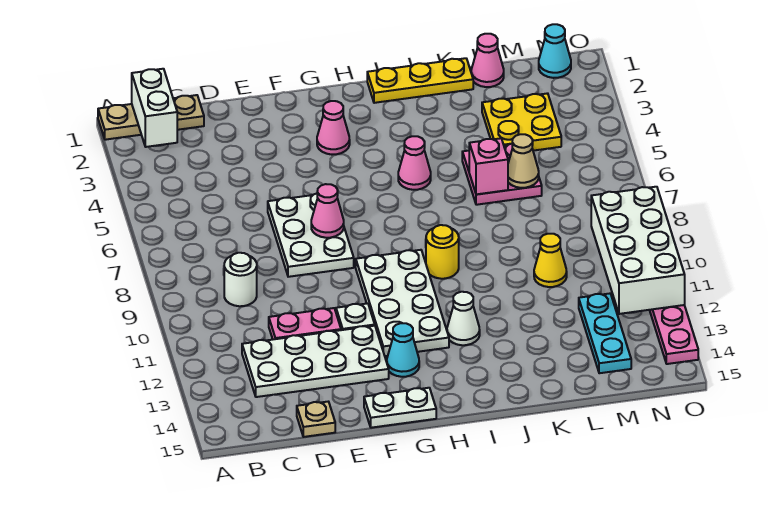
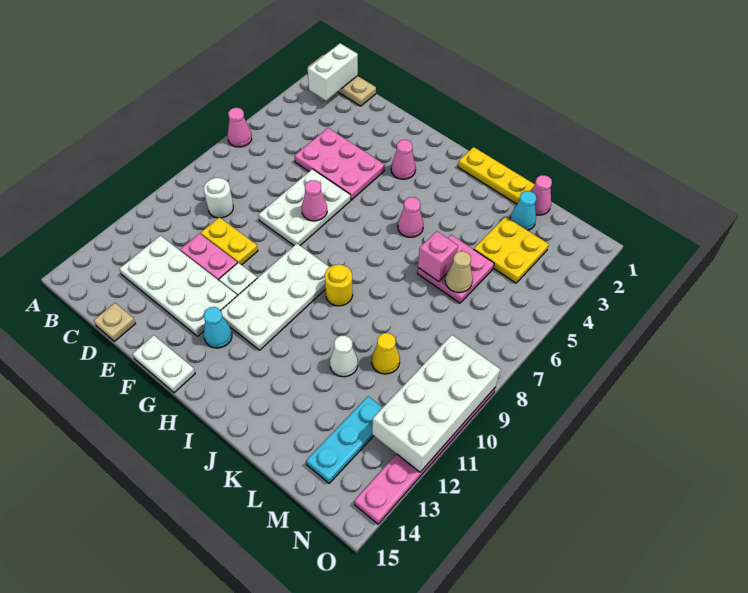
none -> pink 1x1 cone [228,108,252,147]
none -> pink 2x3 plate [294,128,385,200]
none -> yellow 1x2 plate [201,217,258,265]
white 1x1 cone [447,292,480,345] -> white 1x1 cone moved to [330,336,358,377]
cyan 1x1 cone [539,24,571,78] -> cyan 1x1 cone moved to [510,191,537,230]

